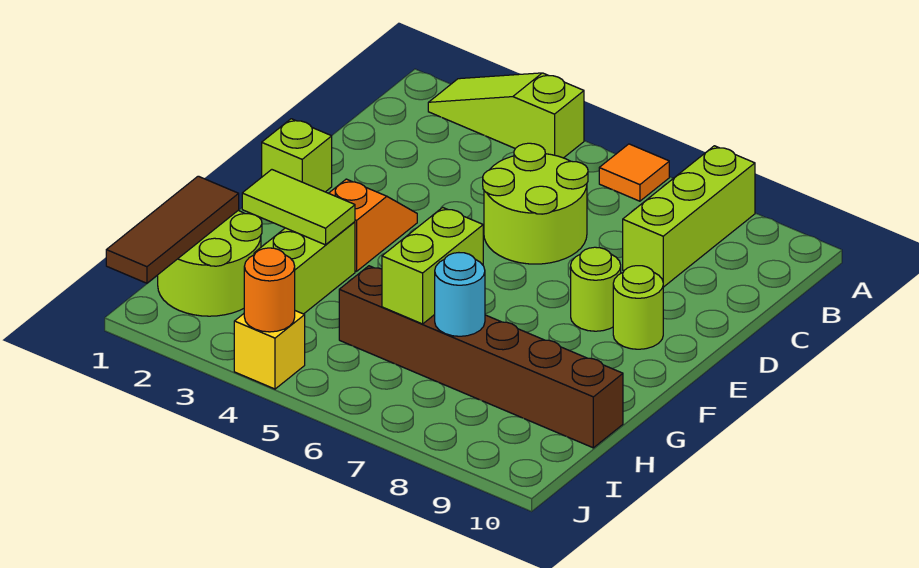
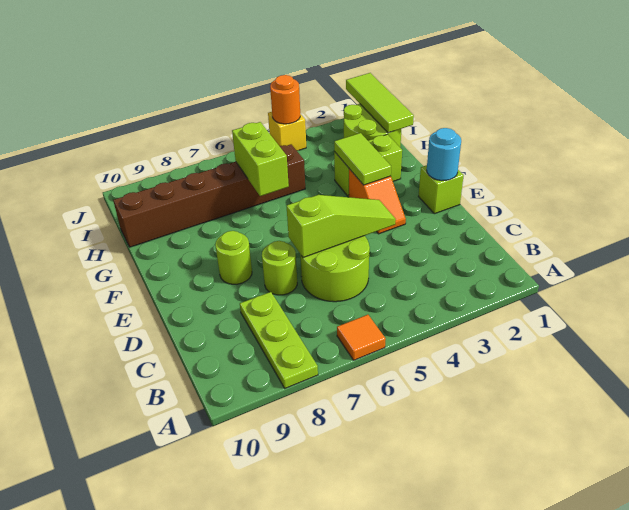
lime 1x3 slope [428,73,584,158] -> lime 1x3 slope moved to [287,195,396,258]
lime 1x3 brick [623,146,755,287] -> lime 1x3 plate [240,292,318,388]
lime 1x1 round brick [613,266,663,349] -> lime 1x1 round brick moved to [262,241,297,295]
lime 1x2 tile [242,170,355,245] -> lime 1x2 tile turned to [334,133,391,185]
lime 1x2 brick [254,222,355,314] -> lime 1x2 brick turned to [334,134,402,197]
brown 1x3 tile [106,176,239,283] -> lime 1x3 tile [346,73,414,133]
cyan 1x1 round brick [435,253,485,336] -> cyan 1x1 round brick moved to [427,128,461,181]

